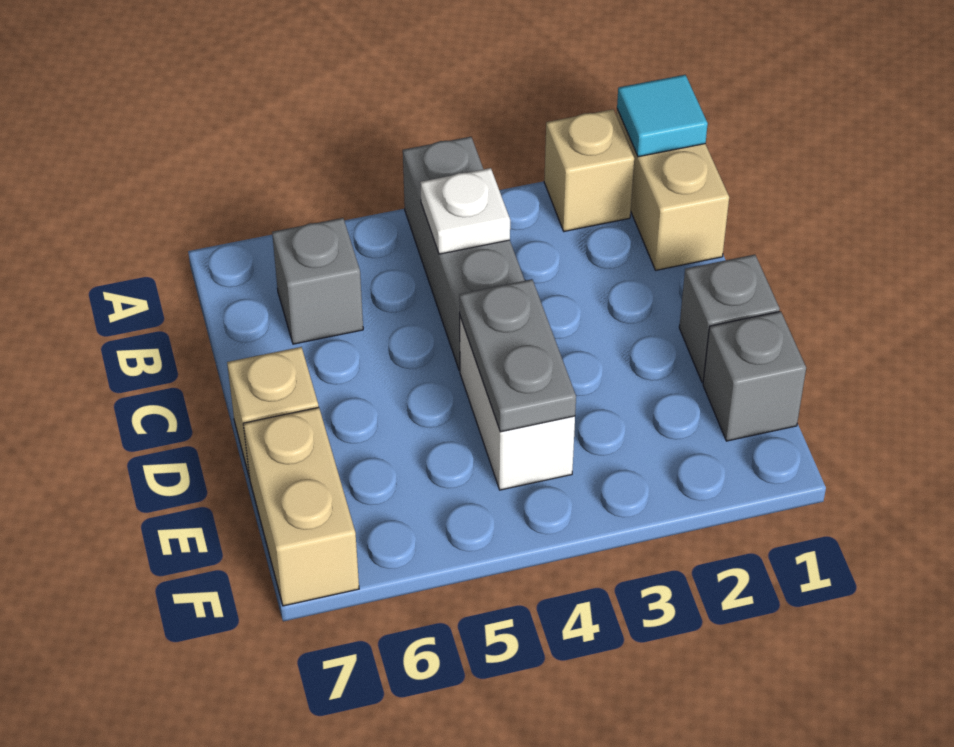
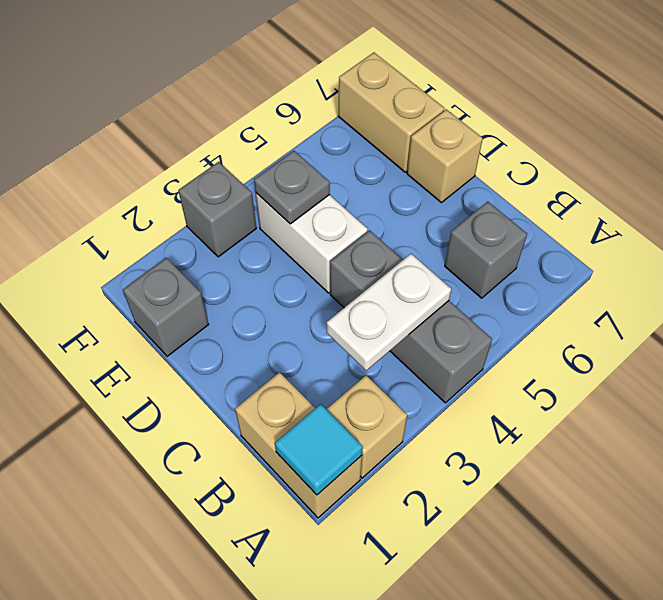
white 1x1 plate [420,168,510,254] -> white 1x2 plate [327,254,451,371]
grey 1x1 brick [679,255,780,382] -> grey 1x1 brick moved to [178,162,256,257]
grey 1x2 plate [459,279,576,432] -> grey 1x1 plate [254,151,330,224]

